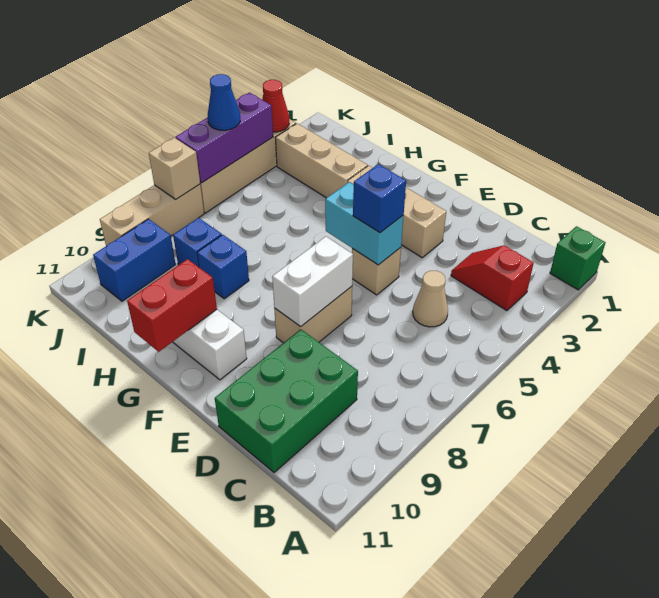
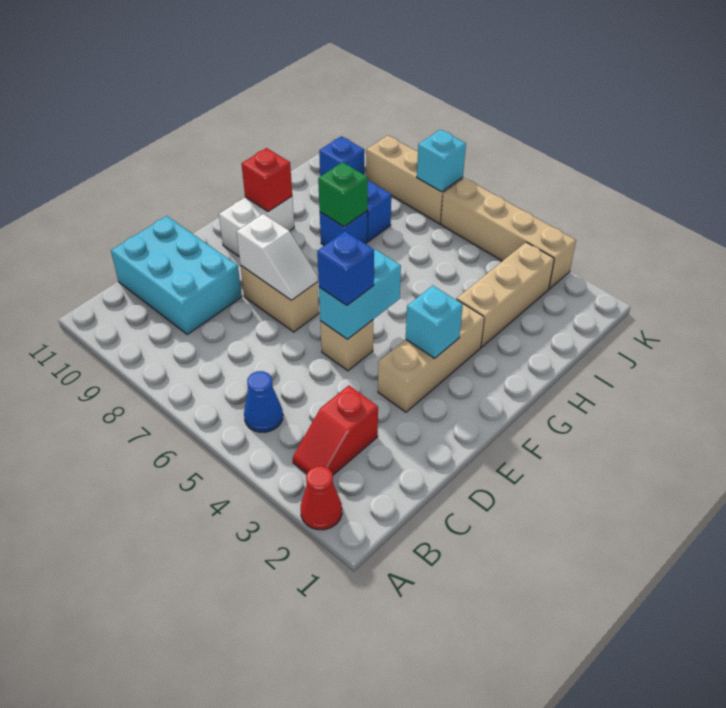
green 1x1 brick [550,226,605,290] -> green 1x1 brick moved to [318,162,368,227]
red 1x2 slope [451,245,534,311] -> red 1x2 slope turned to [293,386,378,475]
tan 1x1 cone [413,271,448,327] -> none
green 2x3 brick [215,329,358,472] -> cyan 2x3 brick [111,216,242,335]
white 1x2 brick [272,237,353,327] -> white 1x2 slope [236,214,317,300]
none -> cyan 1x1 brick [406,286,463,358]
red 1x2 brick [127,259,217,352] -> red 1x1 brick [242,148,292,212]
blue 1x2 brick [93,219,176,301] -> blue 1x1 brick [319,136,364,176]
red 1x1 cone [262,80,289,132] -> red 1x1 cone moved to [301,466,342,530]
purple 1x3 brick [176,92,273,183] -> none
blue 1x1 cone [208,74,240,130] -> blue 1x1 cone moved to [244,371,283,432]
tan 1x1 brick [149,138,200,199] -> cyan 1x1 brick [417,130,466,192]

